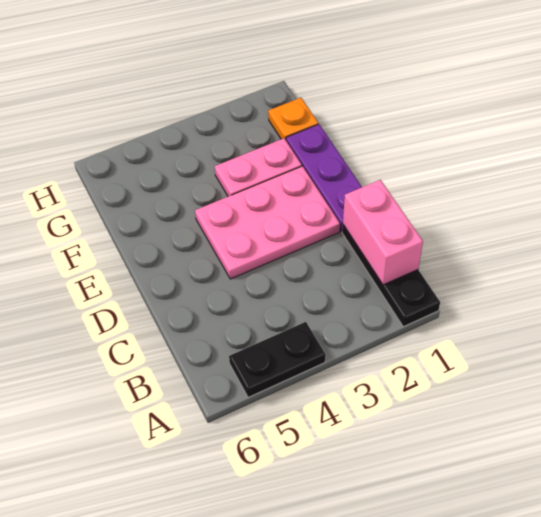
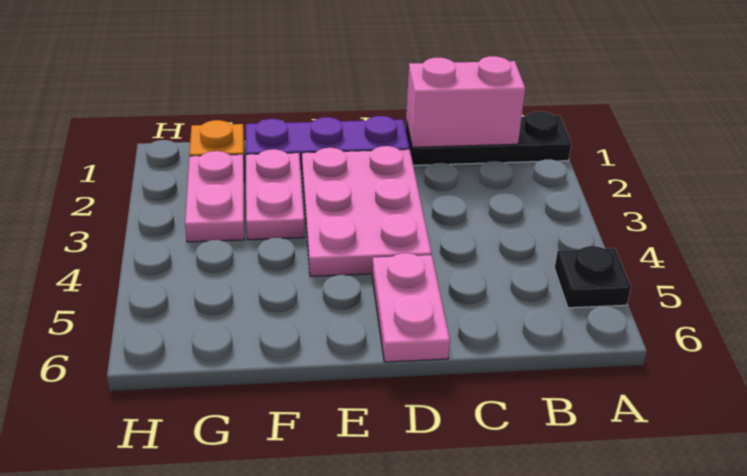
black 1x2 plate [229,322,326,397] -> black 1x1 plate [555,246,631,308]
none -> pink 1x2 plate [372,253,450,362]
none -> pink 1x2 plate [185,151,244,242]

